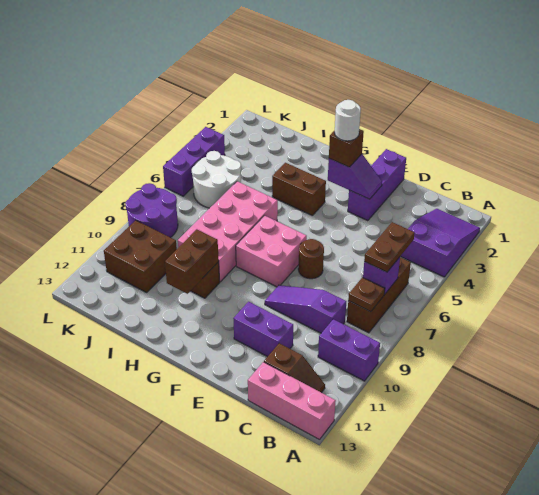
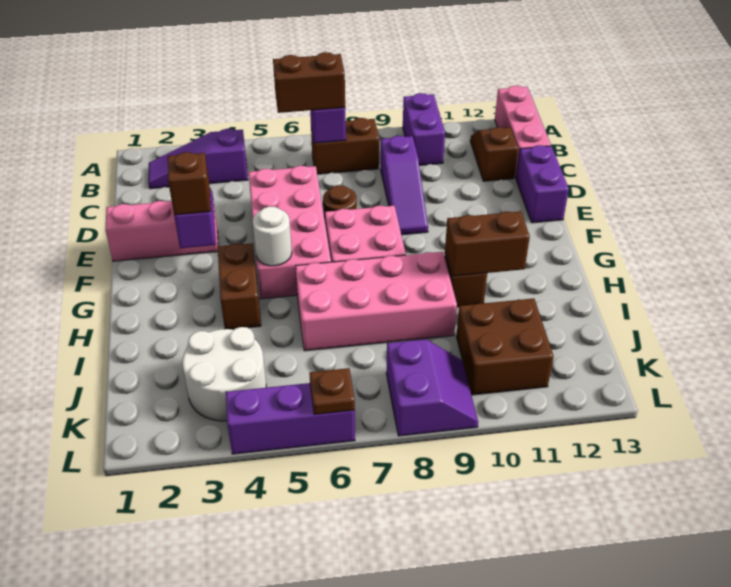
purple 2x3 slope [400,209,480,277] -> purple 1x3 slope [148,129,248,189]
brown 1x3 brick [347,257,411,333] -> brown 1x2 brick [311,118,379,174]
brown 1x2 plate [364,222,415,272] -> brown 1x2 brick [273,52,345,113]
brown 1x1 plate [348,278,385,312] -> brown 1x1 plate moved to [309,368,355,415]
none -> pink 2x4 brick [249,166,331,299]
purple 1x2 brick [233,302,293,357] -> purple 1x2 brick moved to [516,145,569,223]
purple 1x3 brick [348,149,406,221] -> pink 1x3 brick [105,201,218,261]
white 1x1 round brick [335,100,361,141] -> white 1x1 round brick moved to [253,206,292,266]
white 2x2 round brick [192,151,241,208] -> white 2x2 round brick moved to [182,327,266,421]
purple 2x2 round brick [125,183,178,238] -> purple 2x2 slope [386,339,478,436]

